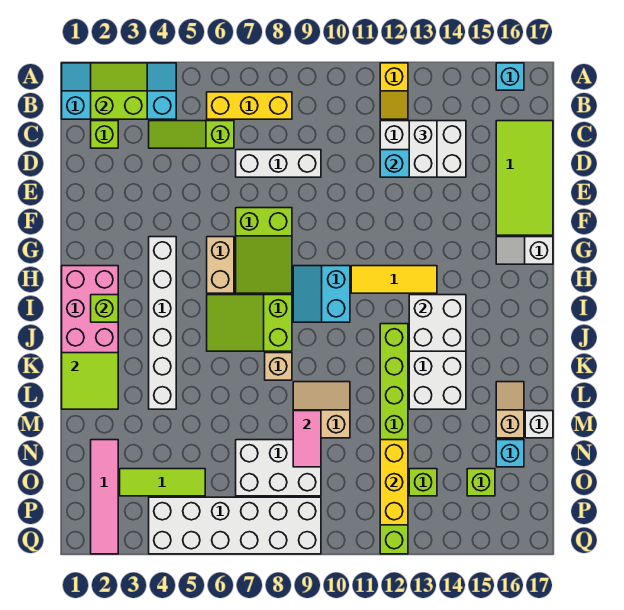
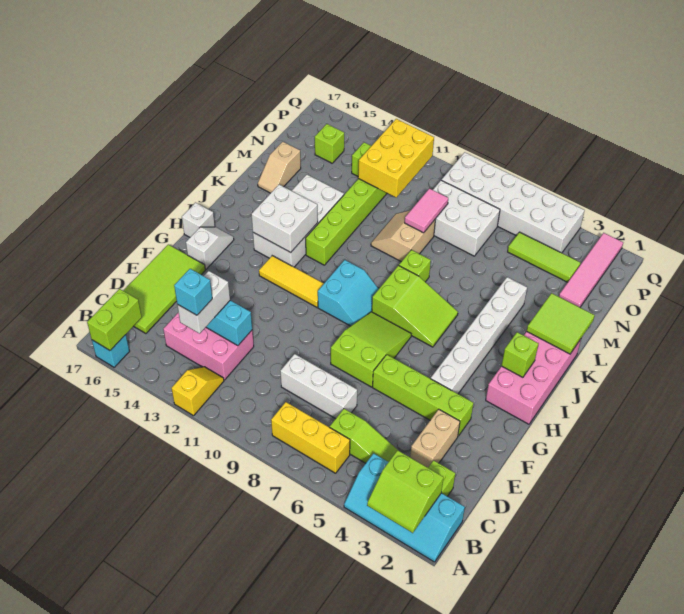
none -> lime 1x2 brick [87,289,142,350]
white 2x3 brick [380,121,466,177] -> pink 2x3 brick [163,312,254,380]
none -> lime 1x4 brick [373,355,473,436]
tan 1x2 brick [207,237,234,293] -> tan 1x2 brick moved to [410,409,460,468]
white 1x2 slope [496,237,553,264] -> white 1x2 slope turned to [186,227,234,269]
tan 1x1 brick [265,353,292,380] -> lime 1x1 brick [399,250,431,282]
tan 2x2 slope [293,382,350,438] -> tan 2x2 slope turned to [371,210,435,262]
white 1x1 brick [525,411,553,438] -> white 1x1 brick moved to [182,203,215,237]
yellow 1x3 brick [380,440,408,525] -> yellow 2x3 brick [358,119,434,198]
cyan 1x1 brick [496,440,524,467] -> cyan 1x1 brick moved to [174,269,212,315]

